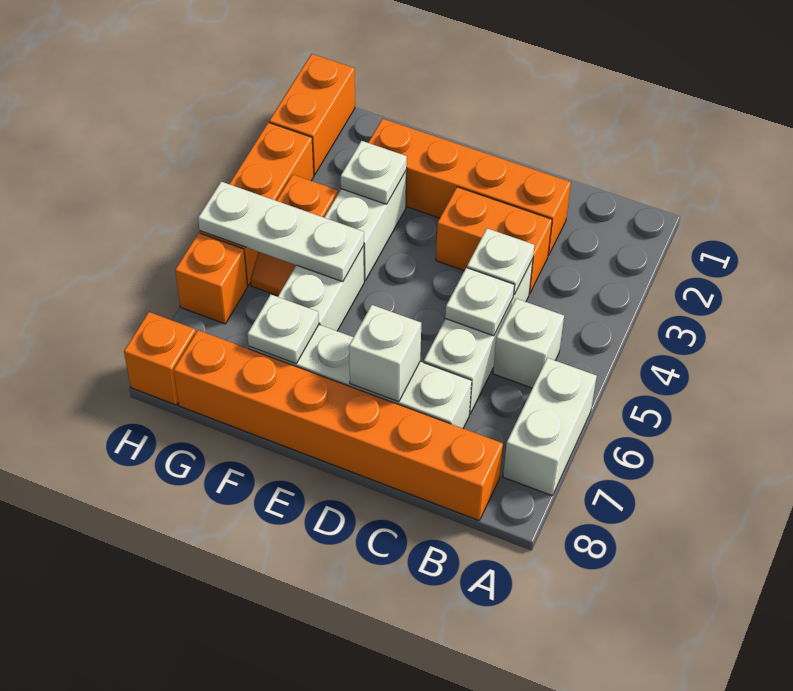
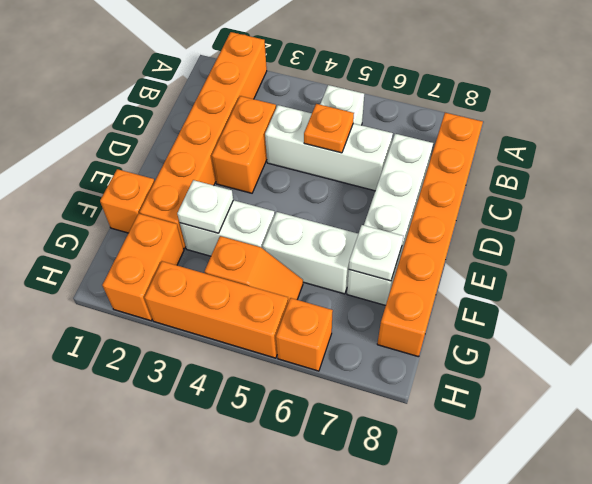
white 1x2 brick [503,358,597,496] -> none
orange 1x4 brick [368,119,571,256] -> orange 1x6 brick [140,32,267,249]
white 1x1 plate [467,228,534,295] -> none
white 1x1 plate [445,268,514,336] -> orange 1x1 plate [304,104,354,153]
white 1x1 brick [349,305,421,402] -> none
white 1x3 plate [198,182,364,282] -> none
orange 1x2 brick [269,54,355,175] -> orange 1x2 brick turned to [102,214,184,321]
orange 1x1 brick [124,312,196,405] -> orange 1x1 brick moved to [100,169,155,233]

